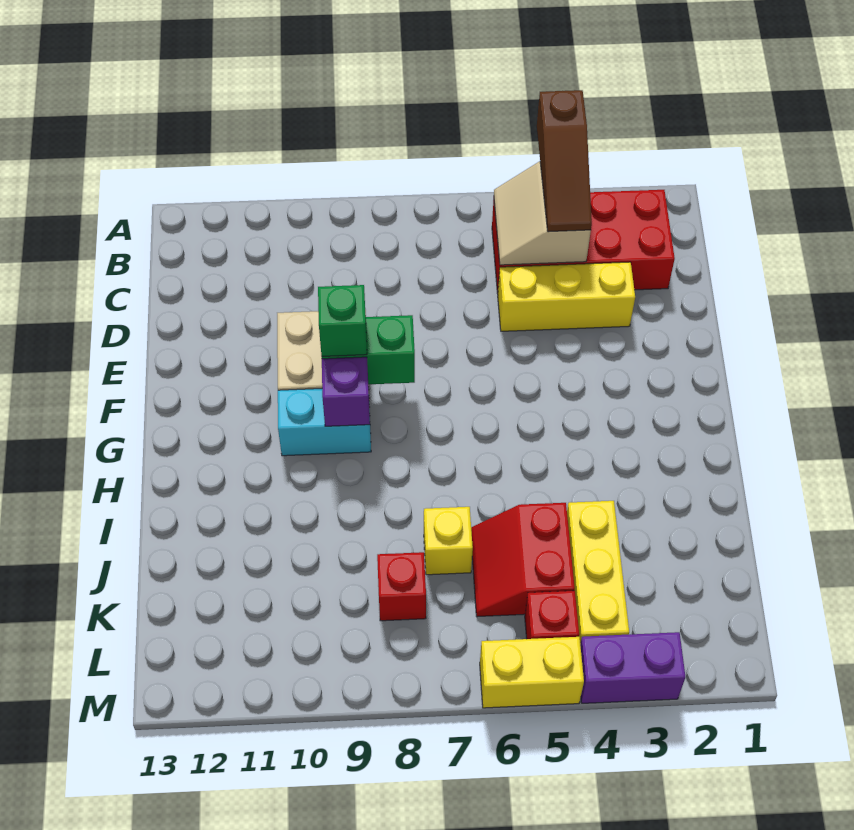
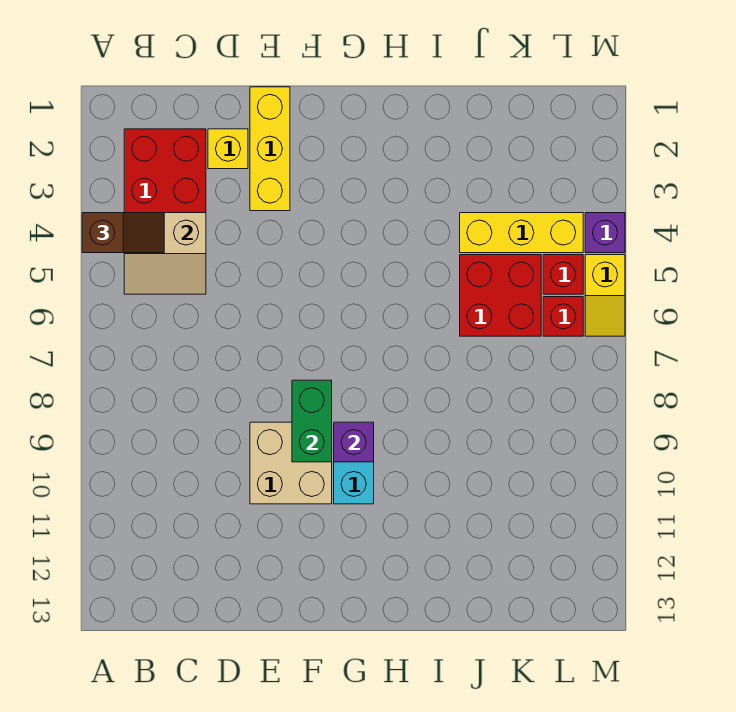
brown 1x3 slope [537,90,592,232] -> brown 1x2 slope [82,213,164,253]
yellow 1x3 brick [498,262,635,331] -> yellow 1x3 brick moved to [250,87,290,211]
green 1x1 brick [318,285,367,356] -> none
red 2x2 slope [471,503,575,617] -> red 2x2 brick [460,255,541,336]
yellow 1x1 brick [424,507,473,575] -> yellow 1x1 brick moved to [208,129,248,169]
red 1x1 brick [377,552,426,621] -> red 1x1 brick moved to [543,297,583,336]
purple 1x2 brick [580,632,685,703] -> purple 1x1 brick [585,213,625,253]
yellow 1x2 brick [480,637,584,708] -> yellow 1x2 slope [585,255,625,336]

